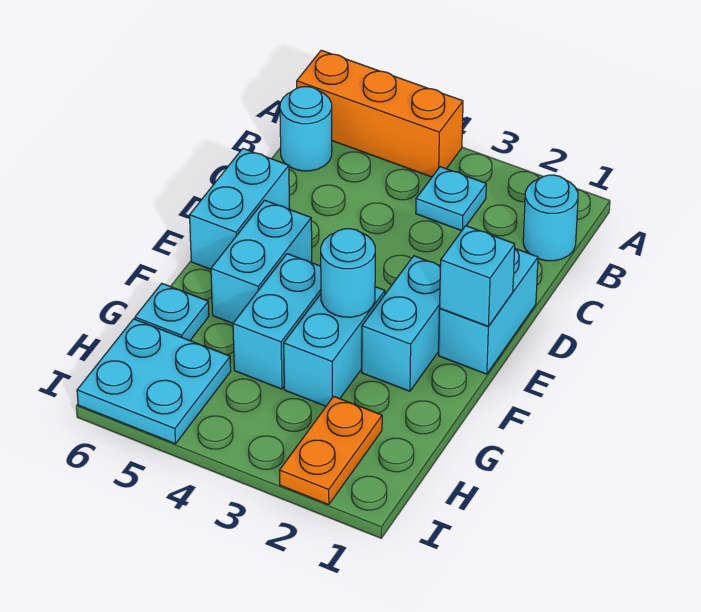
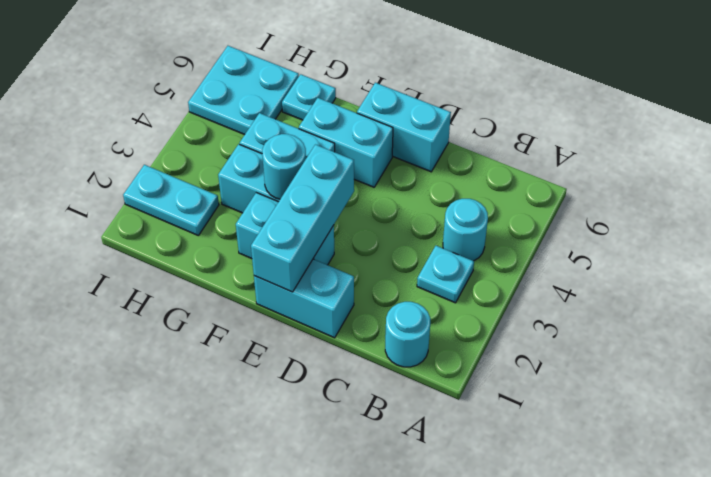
orange 1x3 brick [297,50,463,177] -> none
cyan 1x1 round brick [280,87,332,171] -> cyan 1x1 round brick moved to [443,199,488,261]
cyan 1x1 brick [440,226,515,326] -> cyan 1x3 brick [251,145,354,292]
orange 1x2 plate [279,396,382,505] -> cyan 1x2 plate [123,165,219,235]

